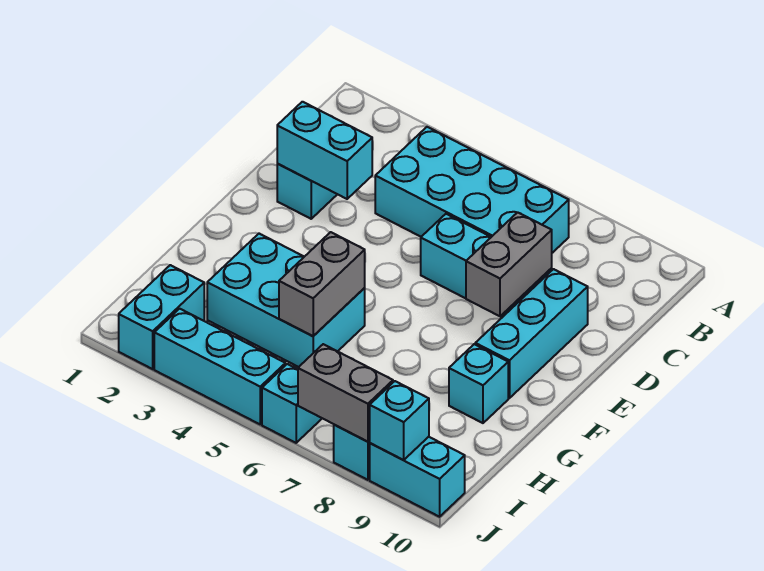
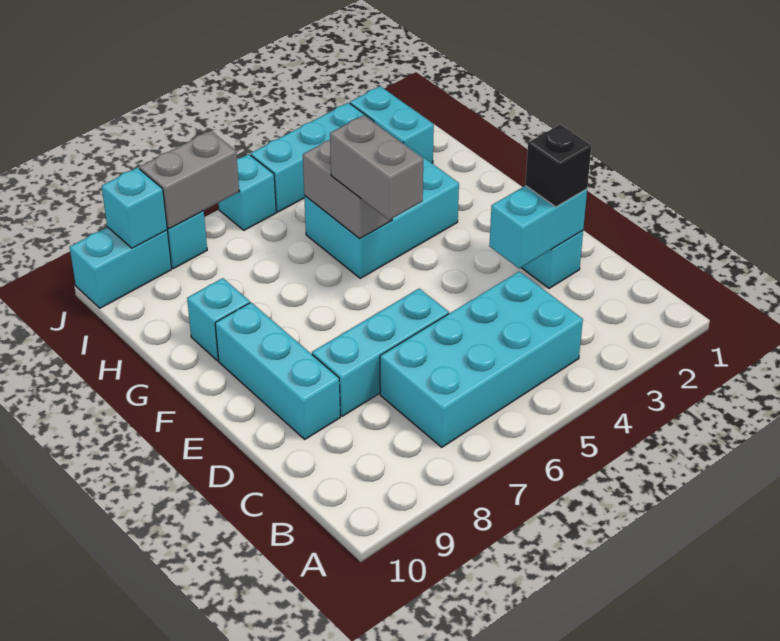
none -> black 1x1 brick [525,125,591,207]
grey 1x2 brick [466,212,552,316] -> grey 1x2 brick moved to [330,115,423,220]

